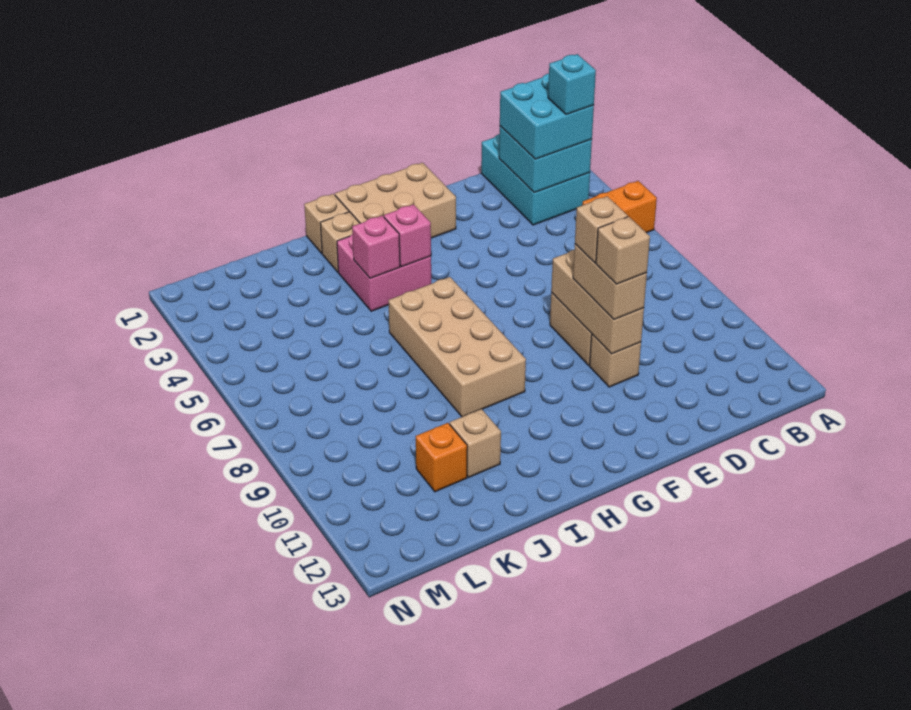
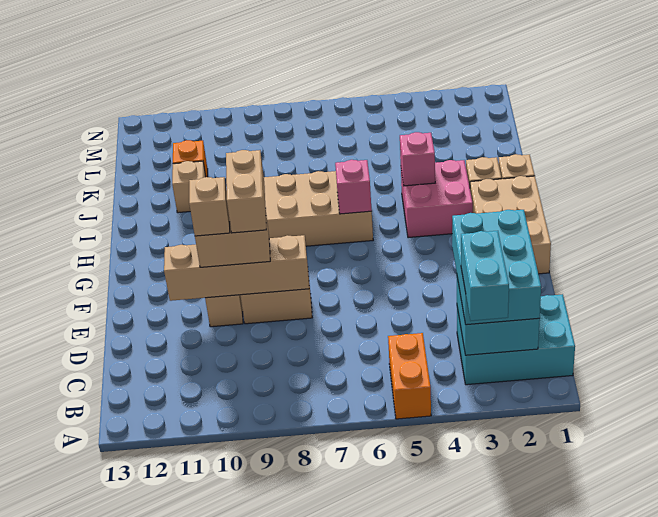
cyan 2x2 brick [500,74,594,159] -> cyan 2x3 brick [452,210,541,325]
cyan 1x1 brick [548,54,596,115] -> cyan 1x2 brick [461,231,509,321]
tan 1x3 brick [551,250,644,354] -> tan 1x4 brick [164,235,309,301]
tan 1x1 brick [575,196,628,263] -> tan 1x2 brick [226,150,266,233]
pink 1x1 brick [384,205,431,267] -> pink 1x1 brick moved to [335,160,372,214]

